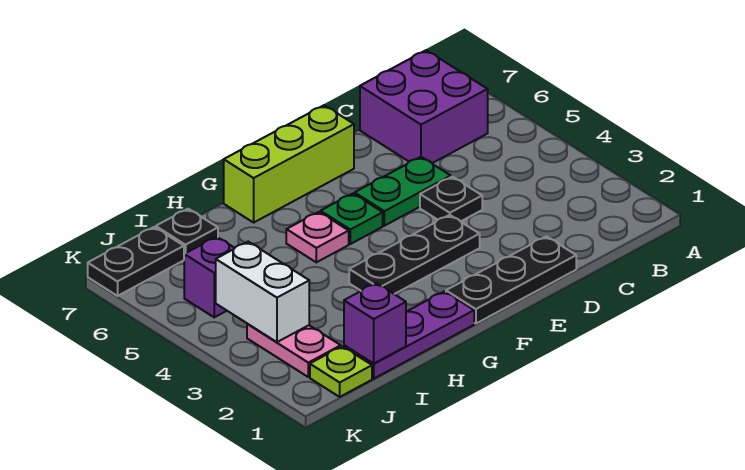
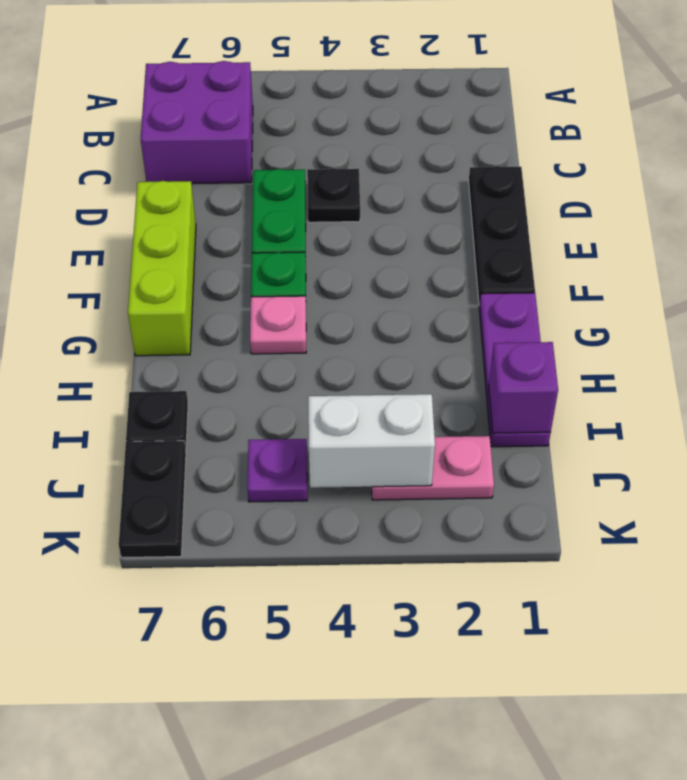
black 1x3 plate [349,215,480,294] -> none
lime 1x1 plate [310,346,372,397] -> none
purple 1x1 brick [184,237,234,317] -> purple 1x1 plate [247,439,307,502]

